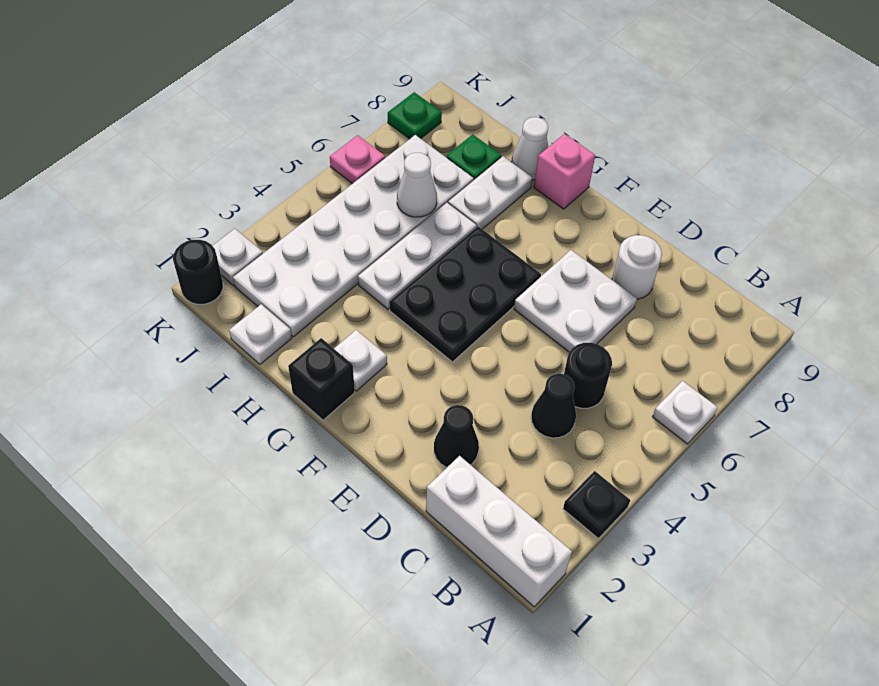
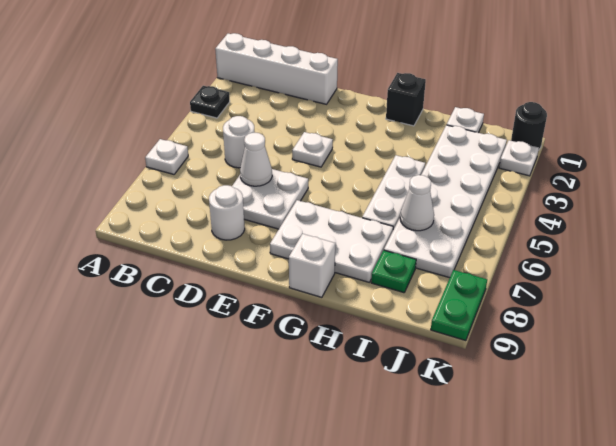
white 1x3 brick [426,456,572,607] -> white 1x4 brick [215,33,338,104]
black 1x1 cone [531,374,576,438] -> none
black 1x1 round brick [564,343,612,408] -> white 1x1 round brick [223,116,255,168]
black 1x1 cone [434,405,479,468] -> none
black 2x3 plate [389,226,541,362] -> none
white 1x1 plate [334,330,387,391] -> white 1x1 plate moved to [292,132,333,167]
pink 1x1 brick [534,134,595,209] -> white 1x1 brick [289,234,335,297]
white 1x2 plate [448,157,532,229] -> white 2x3 plate [270,200,393,282]
white 1x1 cone [511,117,548,180] -> white 1x1 cone moved to [240,133,272,186]
pink 1x1 plate [330,135,385,184] -> none
green 1x1 plate [388,92,442,139] -> green 1x2 plate [431,270,487,341]

